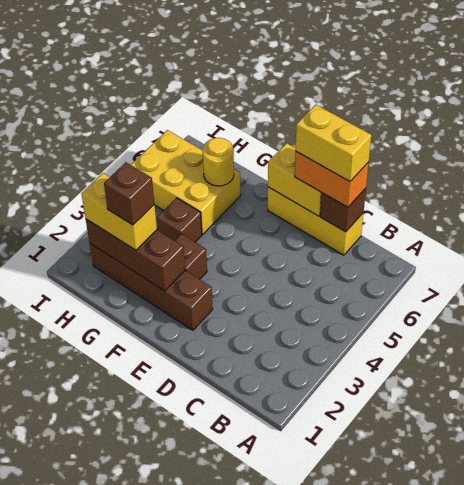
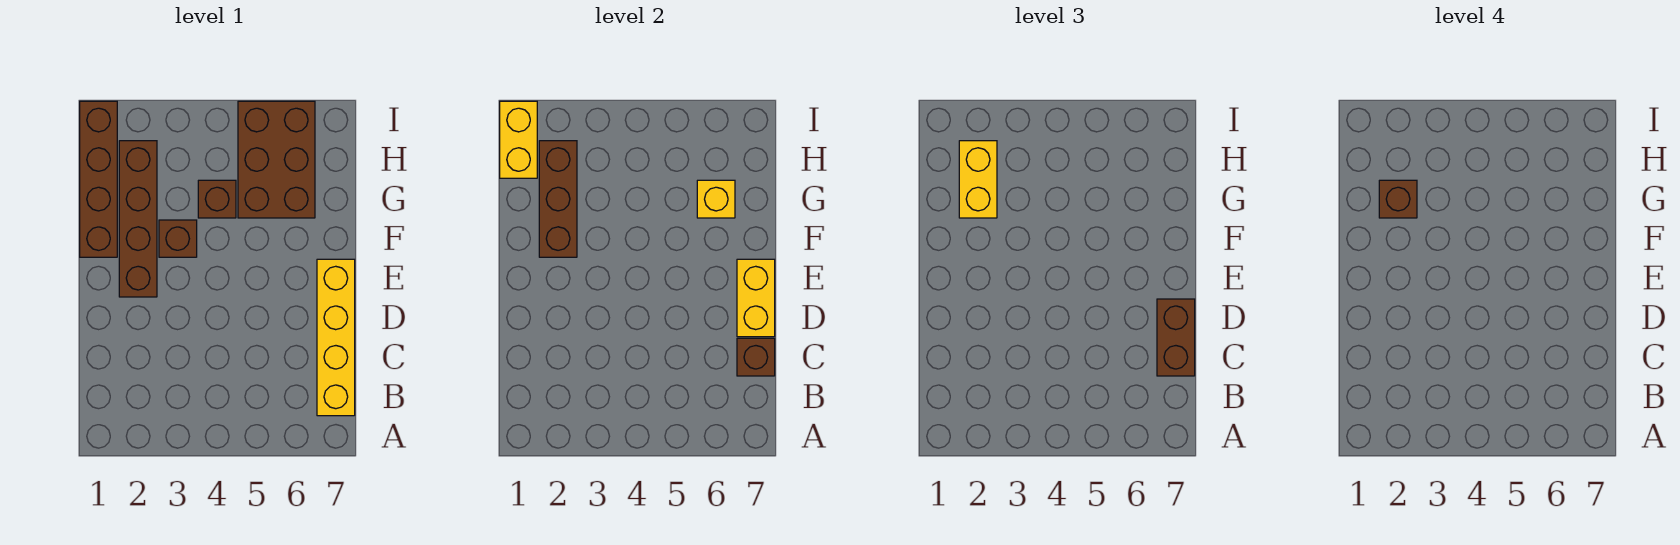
yellow 1x3 brick [268,187,363,255] -> yellow 1x4 brick [317,259,355,416]
orange 1x2 brick [295,152,369,207] -> brown 1x2 brick [1157,299,1195,376]
yellow 1x2 brick [296,105,371,182] -> yellow 1x2 brick moved to [500,101,537,178]
none -> brown 1x4 brick [80,101,117,257]
yellow 2x3 brick [131,130,241,234] -> brown 2x3 brick [238,101,315,218]
yellow 1x1 round brick [203,138,234,186] -> yellow 1x1 brick [697,180,735,218]

